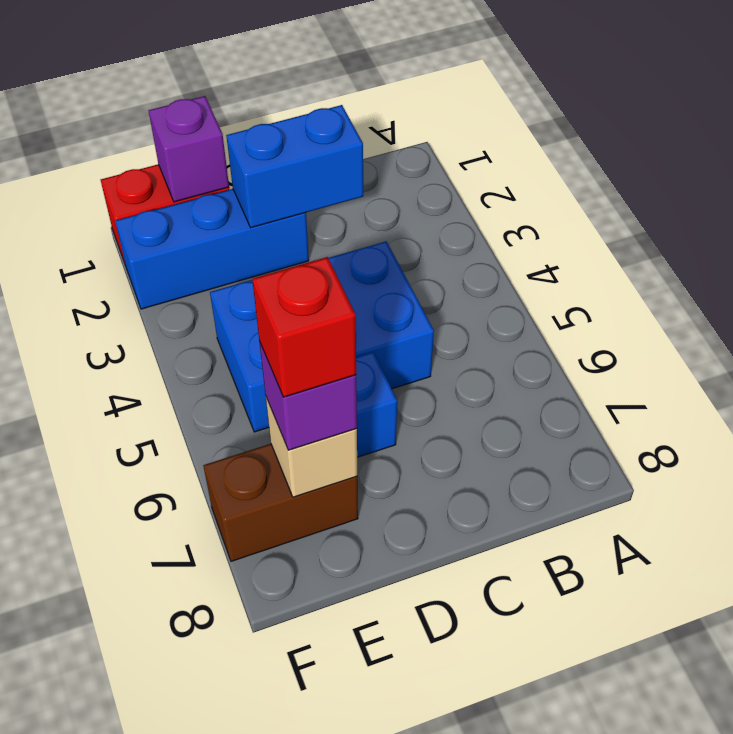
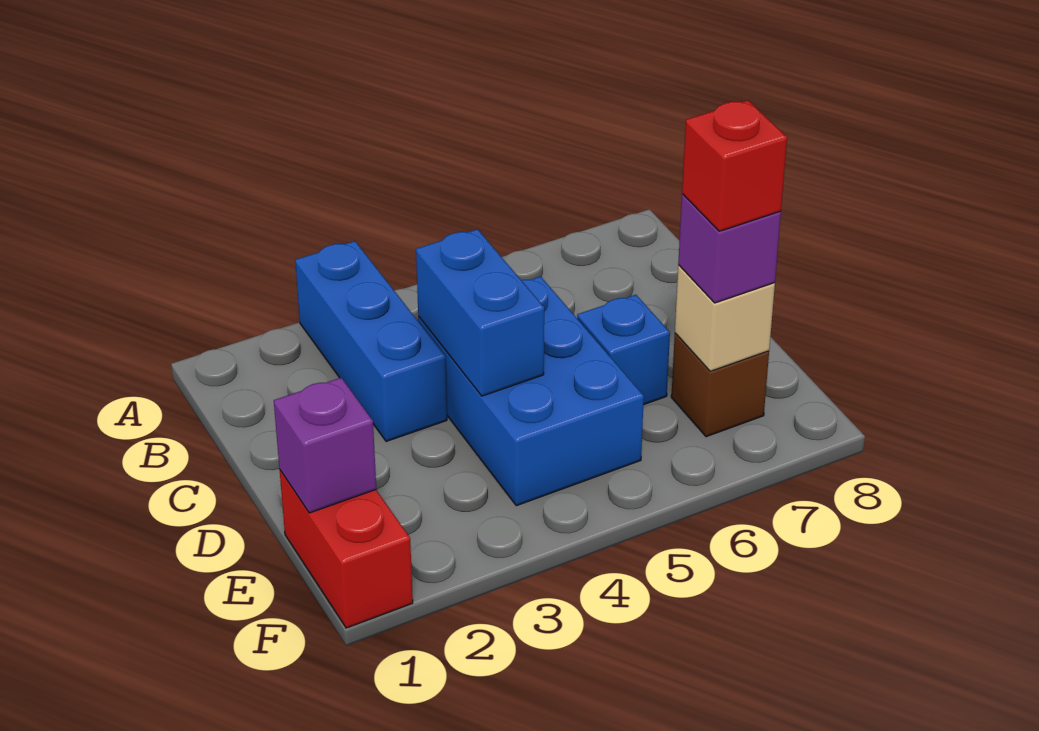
blue 1x2 brick [226,105,363,228] -> blue 1x2 brick moved to [416,229,544,396]
blue 1x3 brick [115,189,309,309] -> blue 1x3 brick moved to [295,241,447,442]
brown 1x2 brick [203,444,358,561] -> brown 1x1 brick [671,333,769,437]

